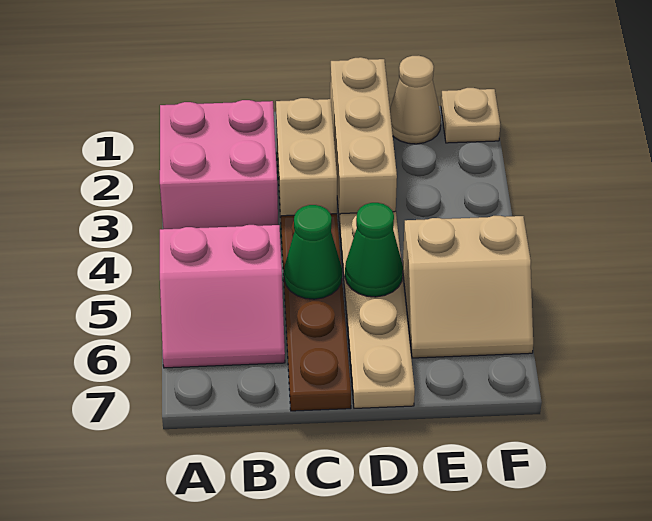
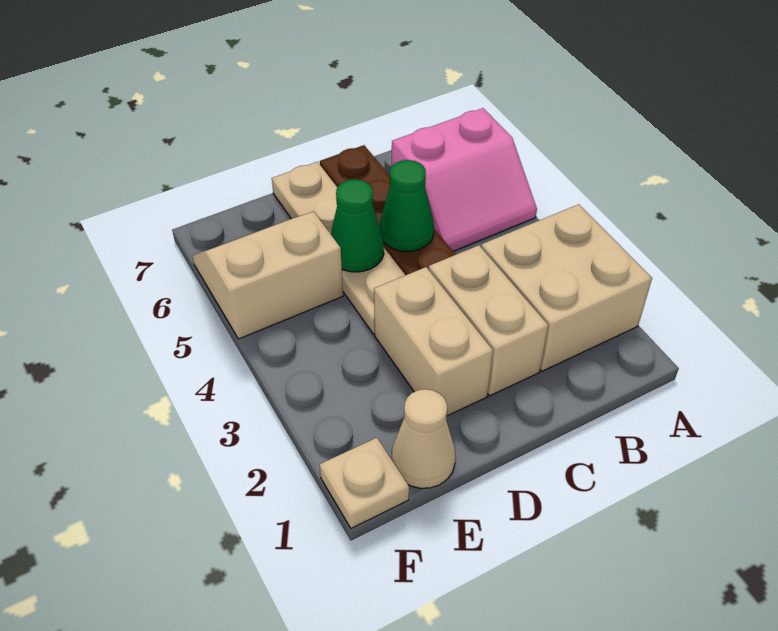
pink 2x2 brick [160,100,278,229] -> tan 2x2 brick [481,204,652,371]
pink 2x2 slope [160,225,285,368] -> pink 2x2 slope turned to [392,108,537,251]
tan 1x3 brick [330,57,397,225] -> tan 1x2 brick [374,267,493,416]

